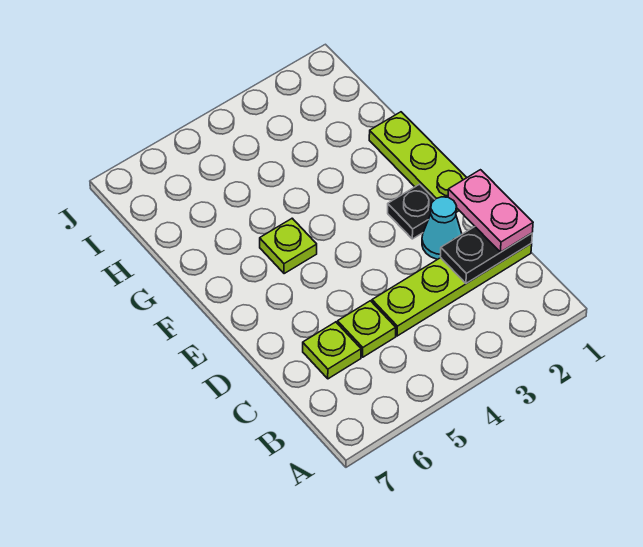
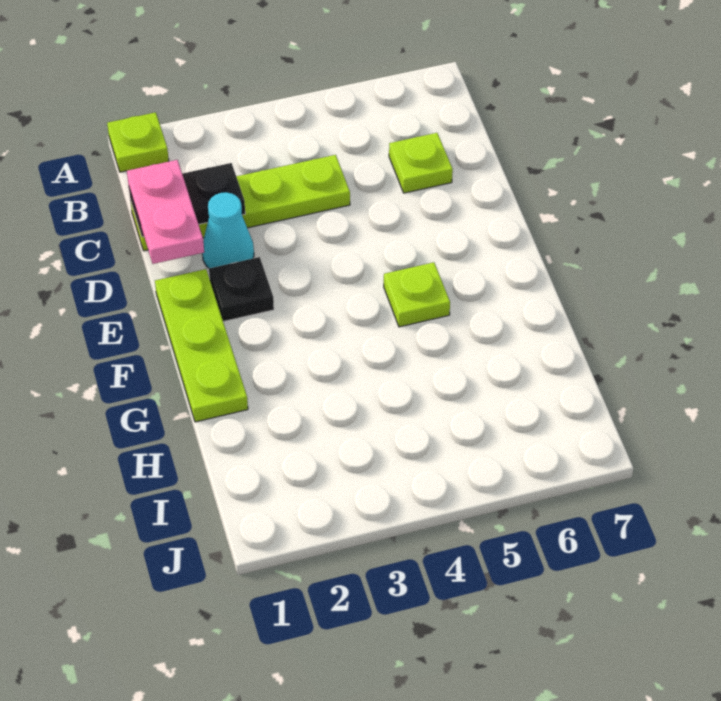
lime 1x1 plate [337,301,396,357] -> lime 1x1 plate moved to [107,112,169,172]

